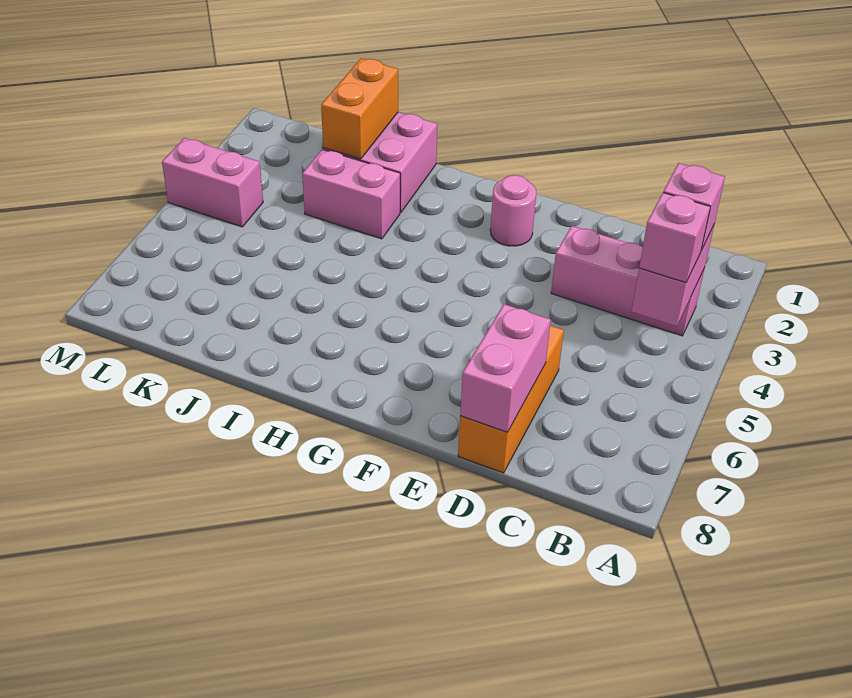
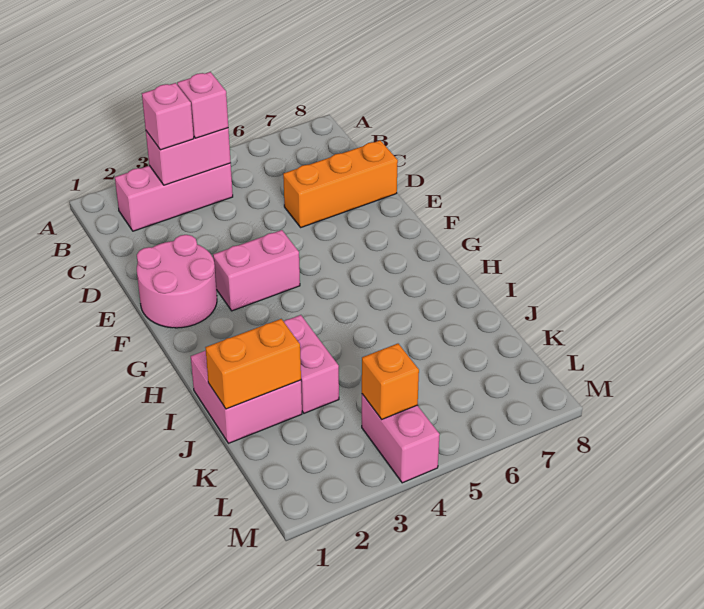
pink 1x3 brick [551,226,705,336] -> pink 1x3 brick turned to [115,163,233,231]
pink 1x2 brick [460,304,551,433] -> pink 1x2 brick moved to [213,230,300,311]
pink 1x1 round brick [490,175,536,246] -> pink 2x2 round brick [137,235,217,328]
none -> orange 1x1 brick [362,344,419,419]

